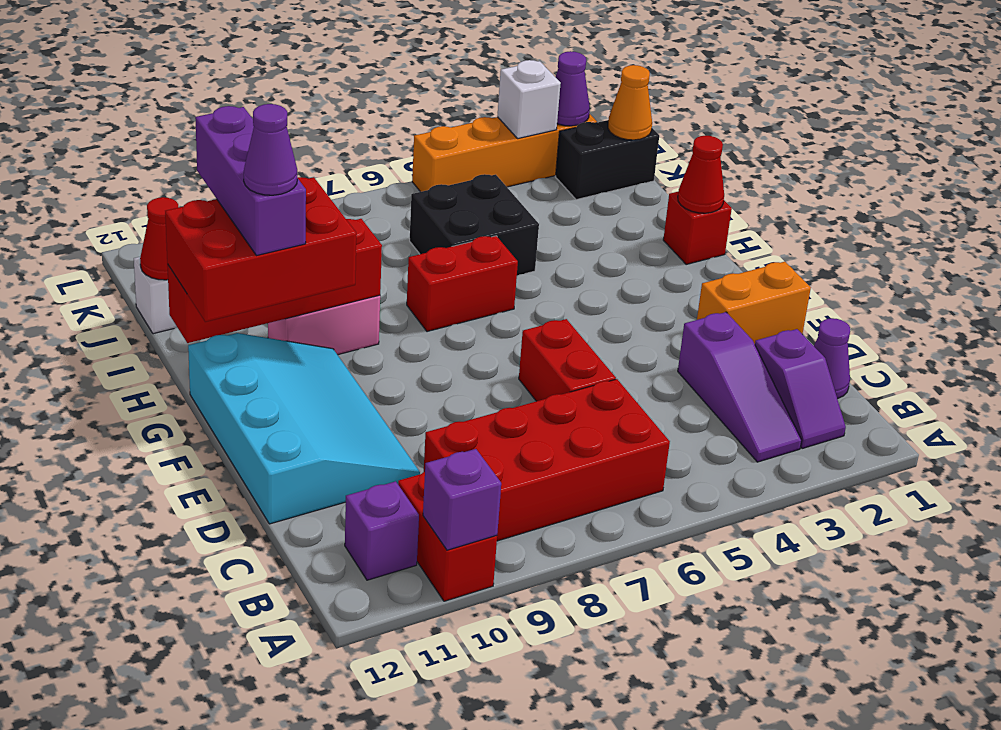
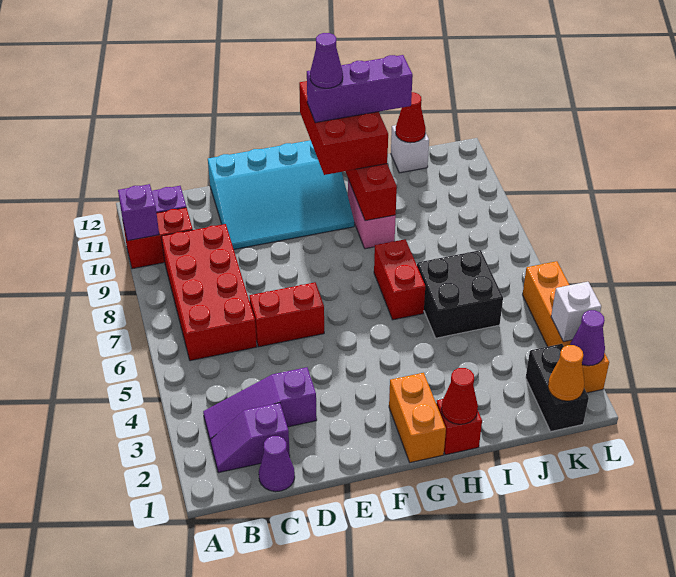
orange 1x2 brick [697,262,811,344] -> orange 1x2 brick moved to [389,373,446,463]

